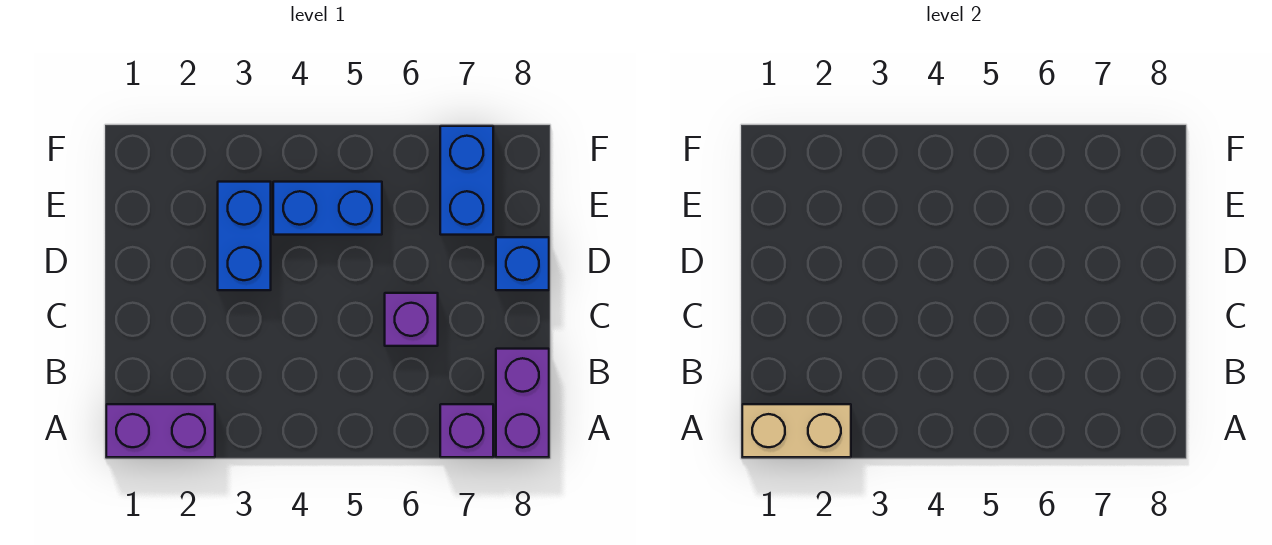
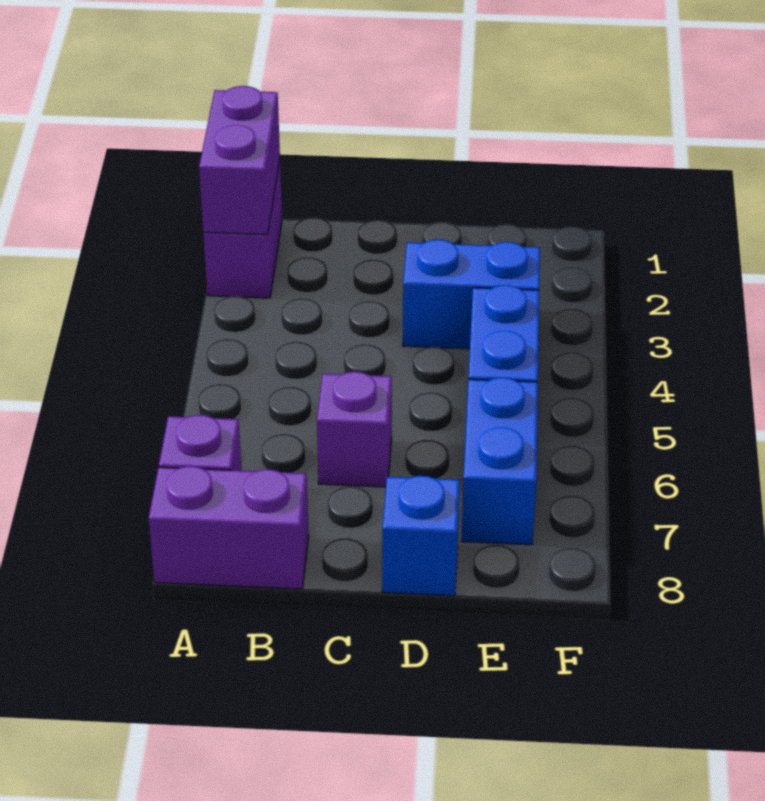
tan 1x2 brick [742,404,851,457] -> purple 1x2 brick [199,86,280,235]
blue 1x2 brick [440,126,493,235] -> blue 1x2 brick turned to [461,377,538,545]

